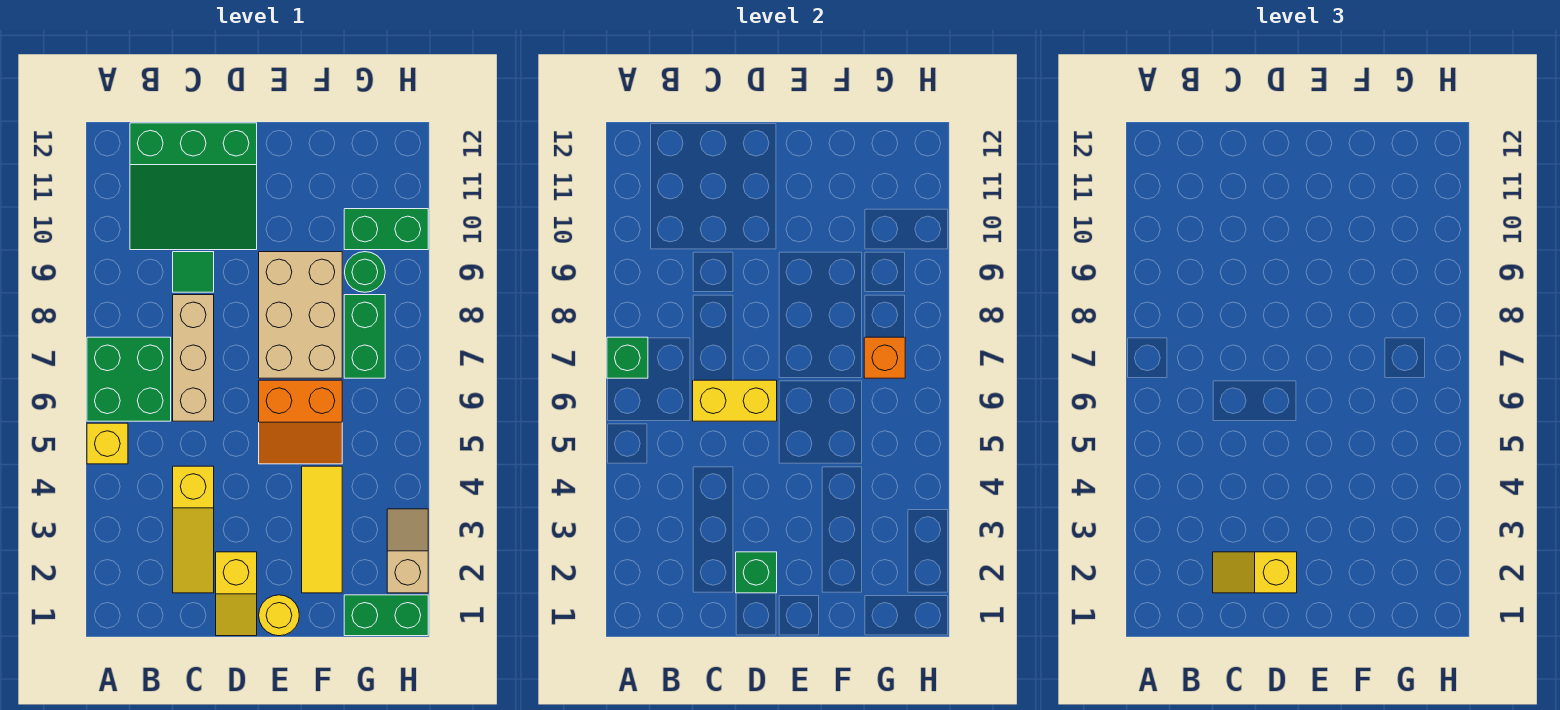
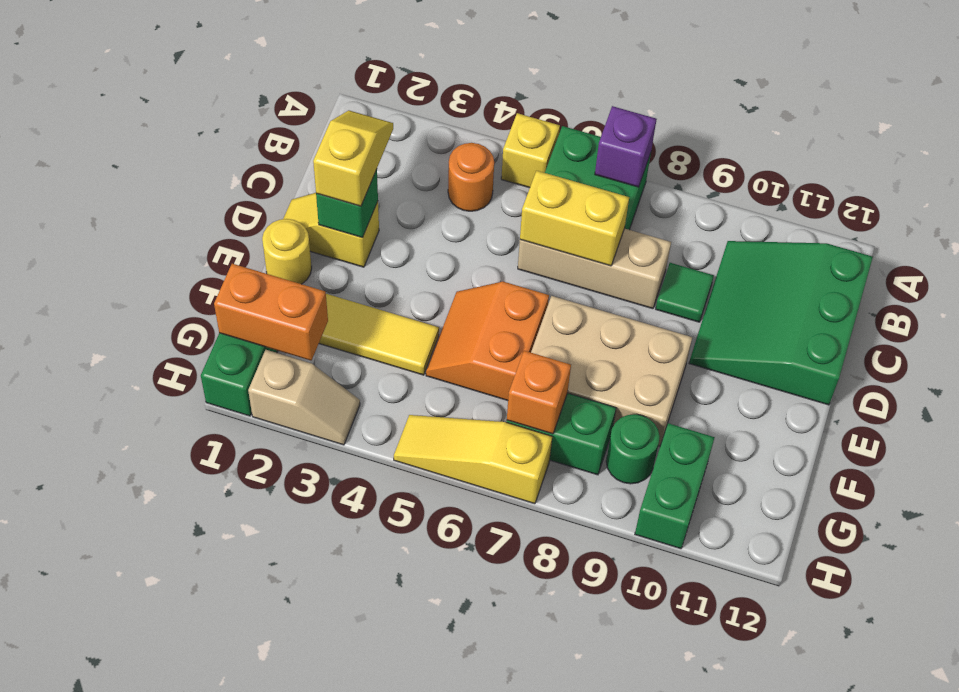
green 1x1 brick [607,337,648,378] -> purple 1x1 brick [595,106,657,187]
none -> orange 1x1 round brick [448,143,494,211]
yellow 1x3 slope [173,466,214,593] -> yellow 1x3 slope moved to [394,415,552,504]
yellow 1x2 brick [693,380,777,421] -> yellow 1x2 brick turned to [520,171,629,266]
none -> orange 1x2 brick [214,264,328,361]

